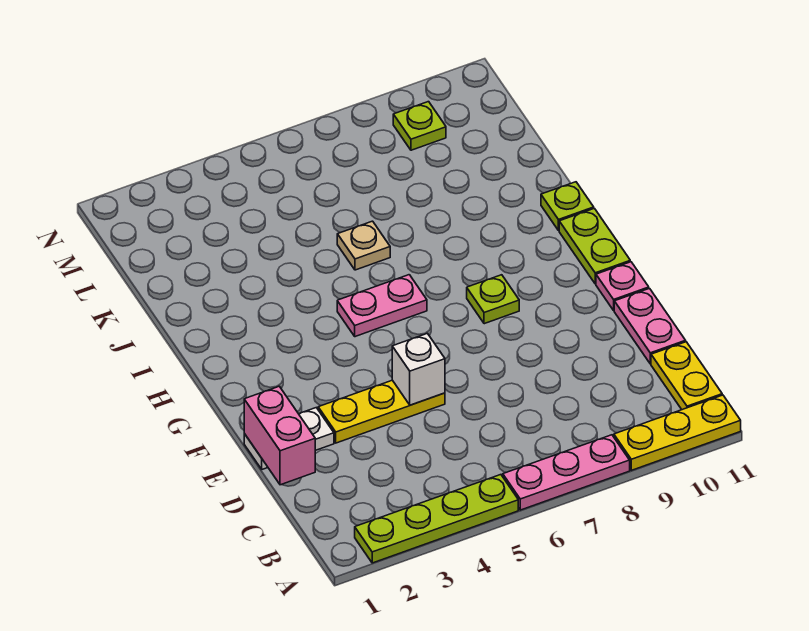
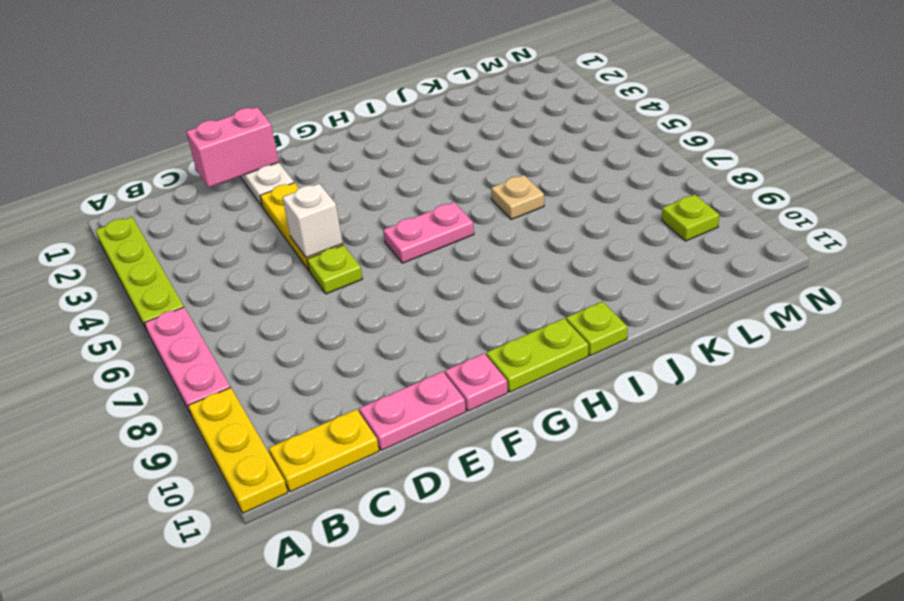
lime 1x1 plate [467,275,519,324] -> lime 1x1 plate moved to [307,245,363,294]
pink 1x2 plate [337,275,427,337] -> pink 1x2 plate turned to [383,202,474,263]

